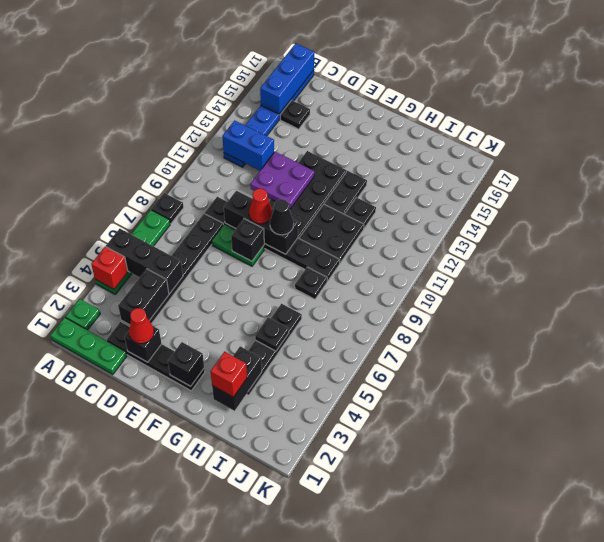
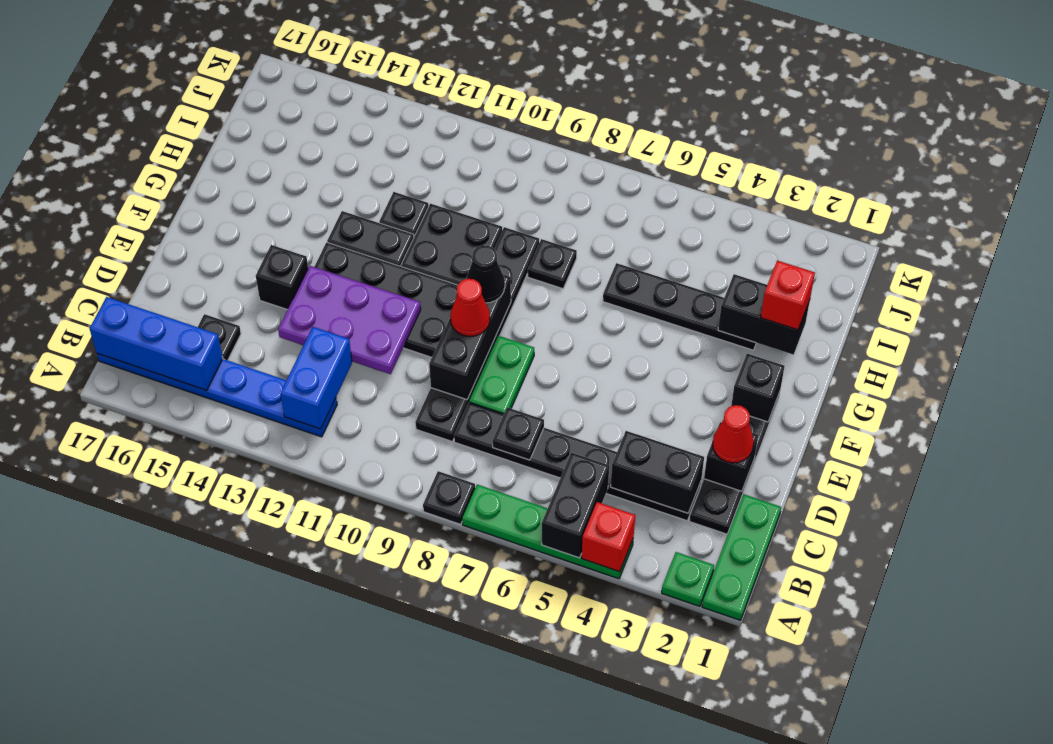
black 1x3 brick [106,229,183,294] -> black 1x2 brick [542,453,609,558]
purple 2x2 plate [250,152,314,209] -> purple 2x3 plate [278,266,421,374]
black 1x1 brick [231,219,264,261] -> black 1x1 brick moved to [256,245,308,310]
black 1x1 plate [255,318,289,351] -> black 1x1 plate moved to [493,407,544,460]

